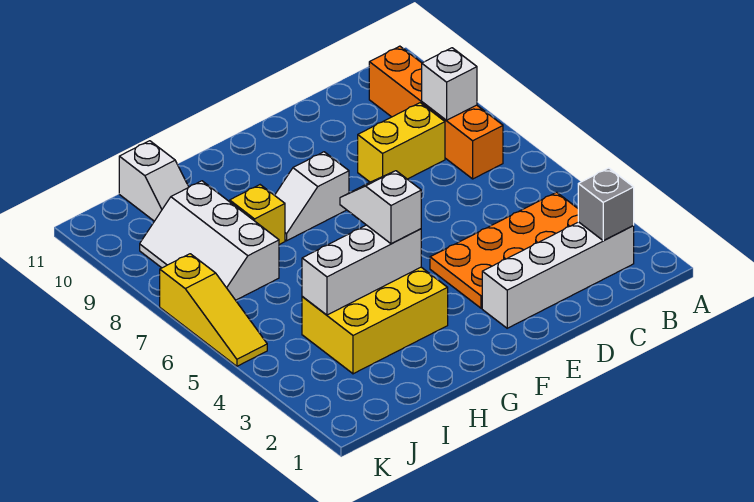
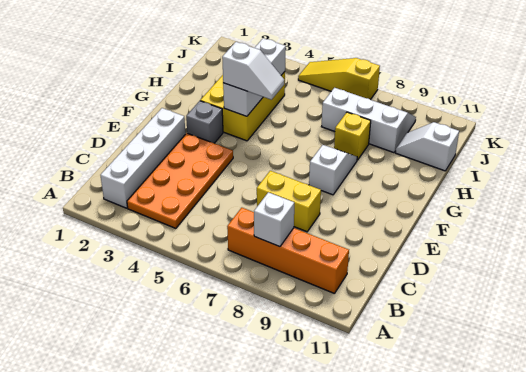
grey 1x1 brick [578,168,634,241] -> grey 1x1 brick moved to [186,101,223,143]
yellow 1x2 brick [358,103,445,182] -> yellow 1x2 brick turned to [257,171,321,232]

